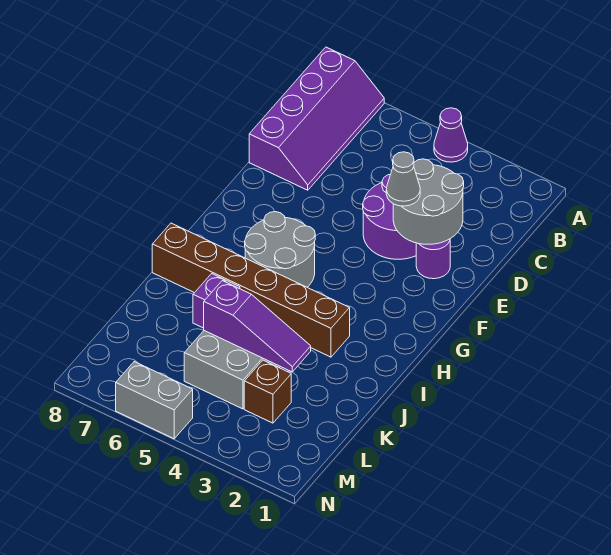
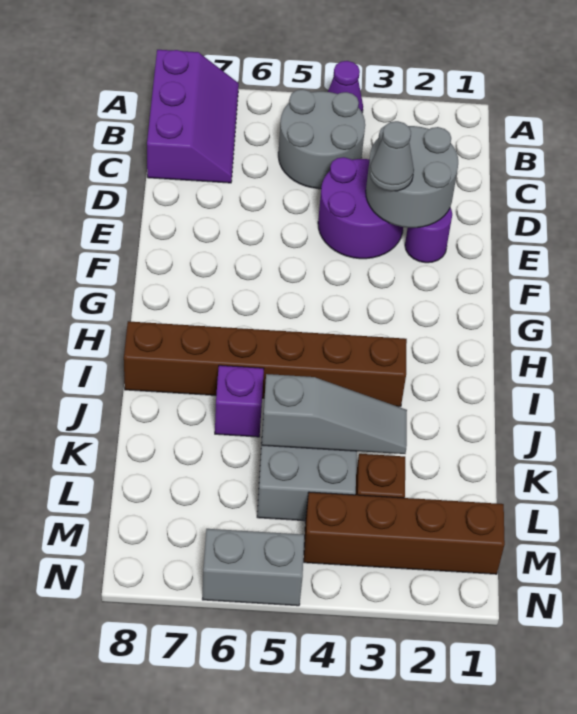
purple 2x4 slope [249,47,384,190] -> purple 2x3 slope [147,50,239,183]
grey 2x2 round brick [245,212,315,287] -> grey 2x2 round brick moved to [278,89,365,189]
purple 1x3 slope [204,281,311,372] -> grey 1x3 slope [262,374,407,454]
none -> brown 1x4 brick [304,492,505,574]

